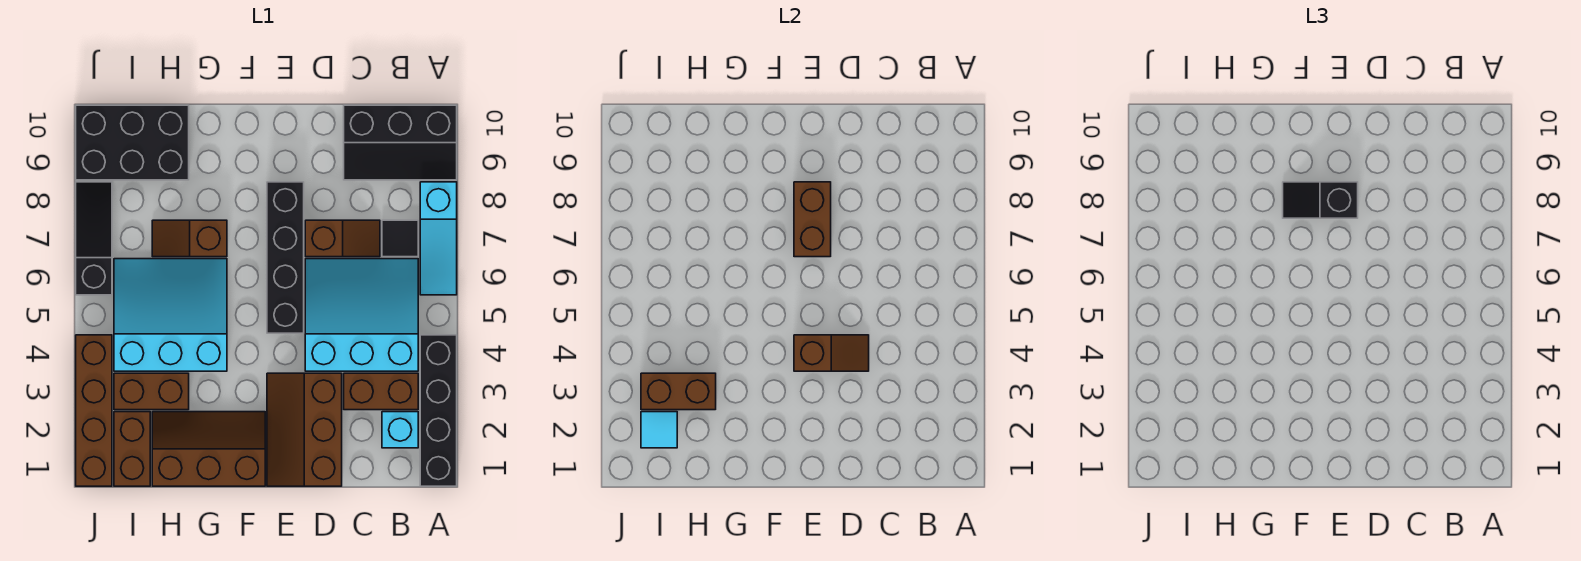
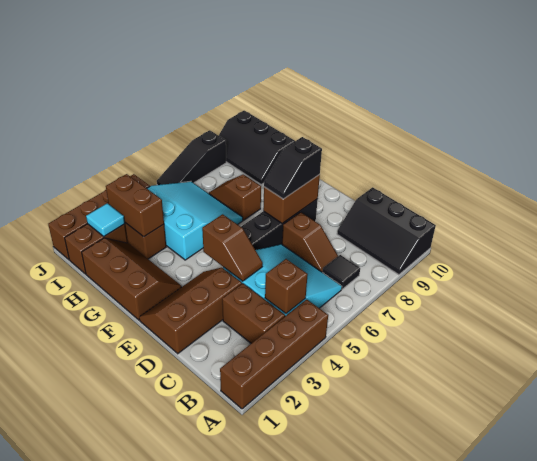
black 1x4 brick [420,335,457,486] -> brown 1x4 brick [220,299,328,409]
cyan 1x3 slope [420,182,457,295] -> none
cyan 1x1 brick [382,412,418,448] -> none
none -> brown 1x1 brick [265,259,308,314]
black 1x2 slope [1283,182,1358,218] -> black 1x2 slope turned to [264,137,322,199]
black 2x3 brick [76,105,189,180] -> black 2x3 slope [219,111,295,184]
black 1x3 slope [76,182,112,295] -> black 1x3 slope turned to [157,130,226,185]

